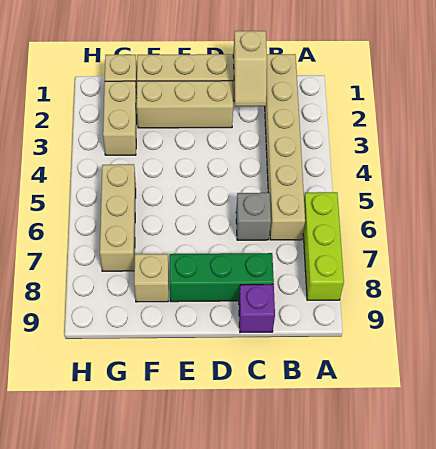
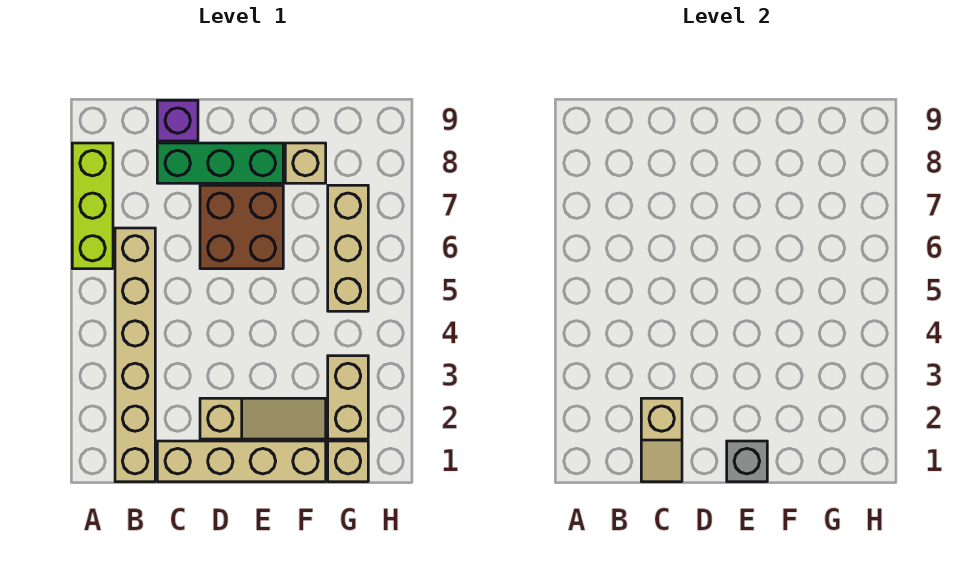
tan 1x2 slope [233,31,267,106] -> tan 1x2 slope turned to [641,398,682,482]
grey 1x1 brick [236,193,271,240] -> grey 1x1 brick moved to [727,441,767,482]
tan 1x3 brick [136,81,233,128] -> tan 1x3 slope [200,398,326,439]
none -> brown 2x2 brick [200,185,283,269]

